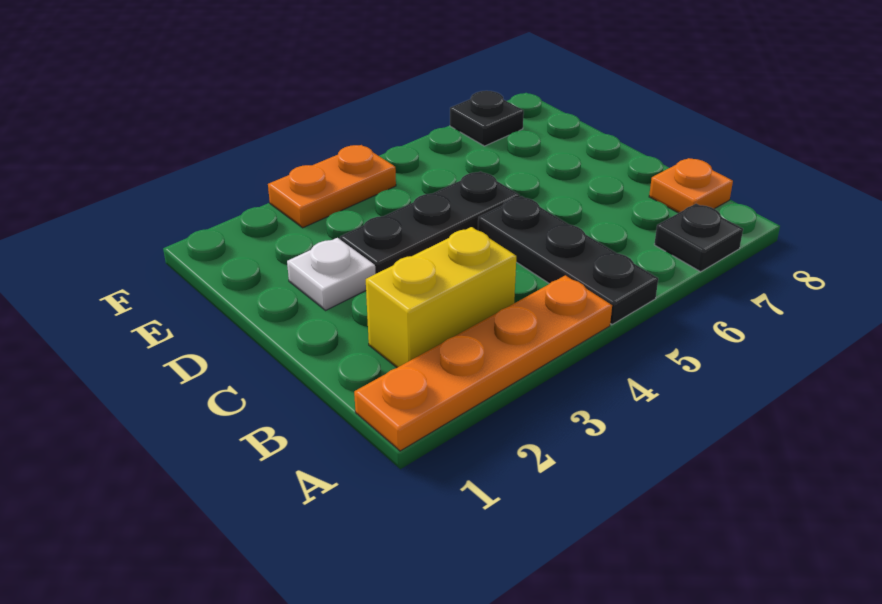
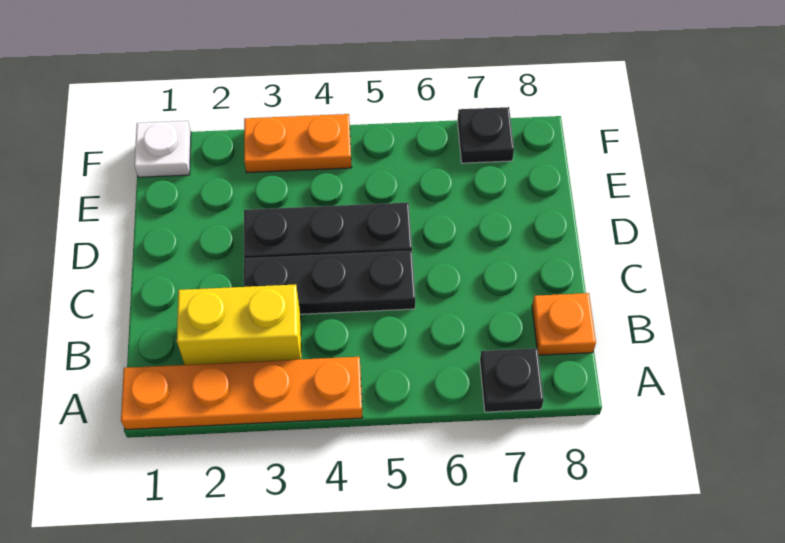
black 1x3 plate [478,196,658,324] -> black 1x3 plate turned to [244,251,415,314]
white 1x1 plate [287,238,375,310] -> white 1x1 plate moved to [135,121,191,177]

